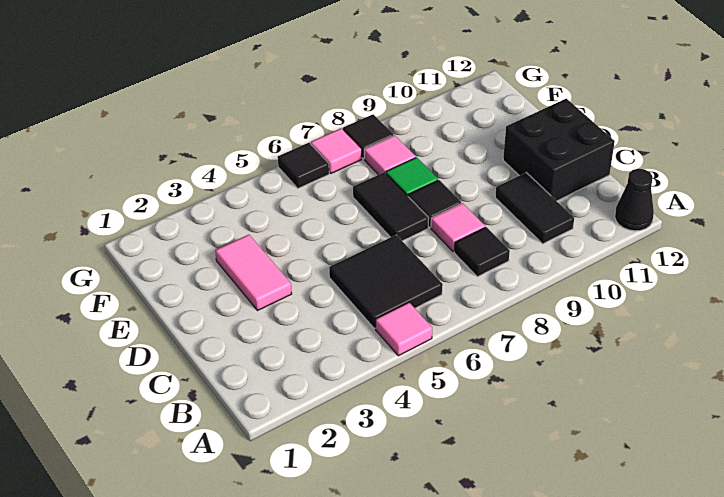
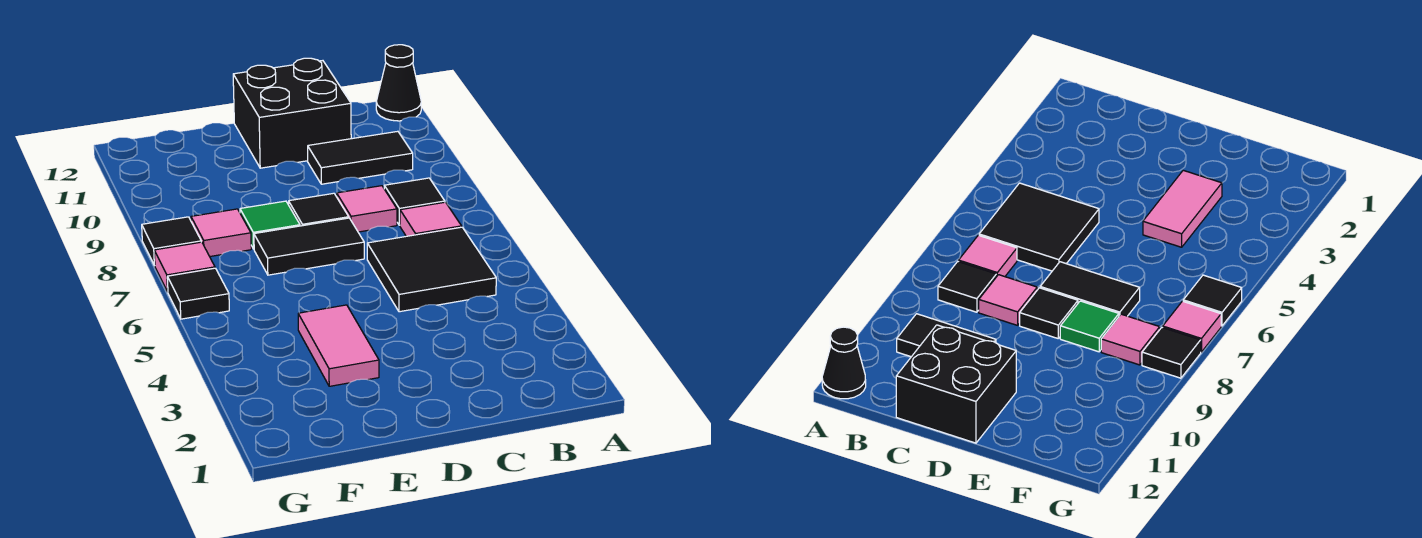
pink 1x1 tile [375,303,432,356] -> pink 1x1 tile moved to [400,202,462,236]
pink 1x2 tile [215,235,292,311] -> pink 1x2 tile turned to [298,305,379,386]

